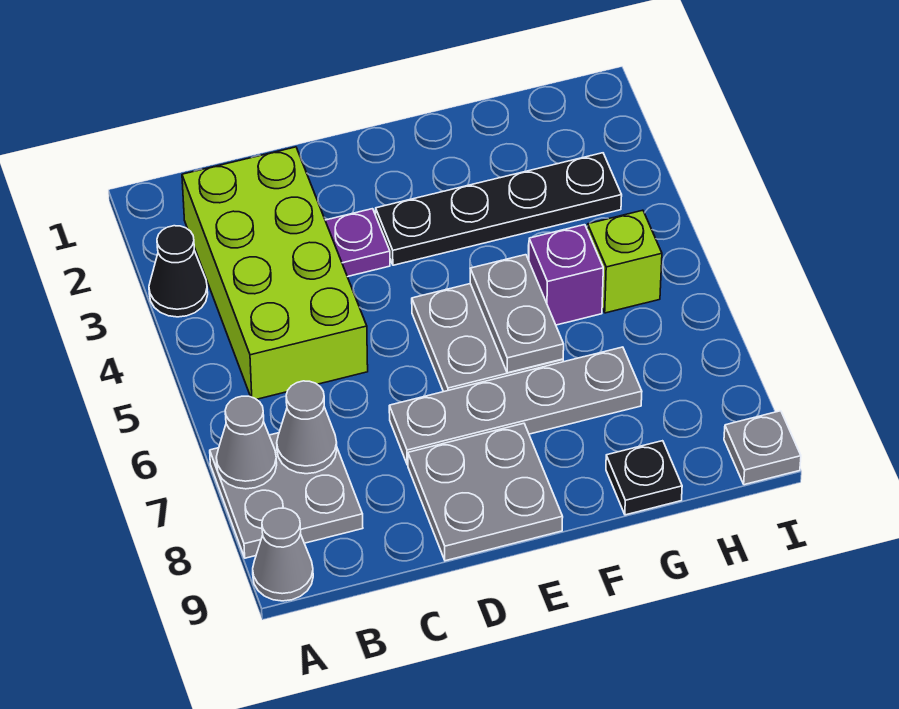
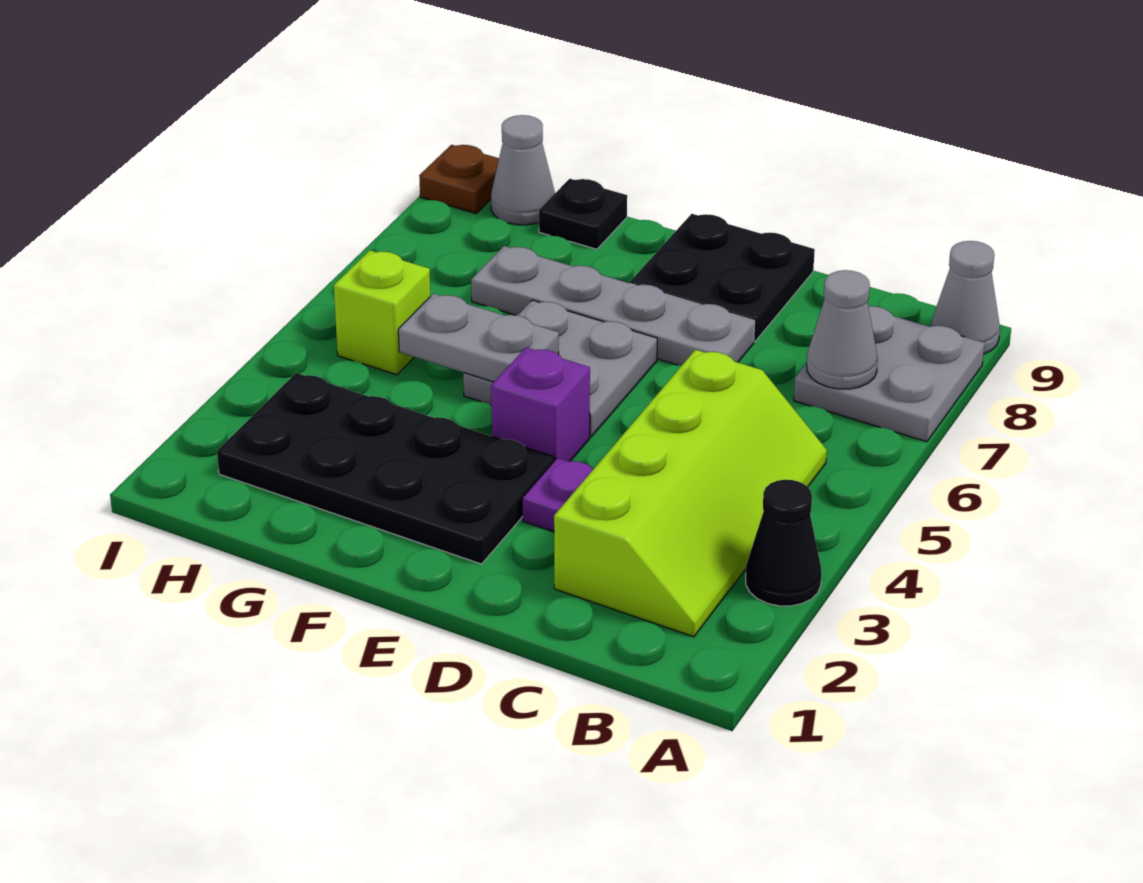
grey 1x1 cone [216,396,277,489] -> grey 1x1 cone moved to [491,115,555,225]
lime 2x4 brick [182,147,368,399] -> lime 2x4 slope [554,350,827,637]
grey 2x2 plate [408,423,563,561] -> black 2x2 plate [630,214,815,341]
black 1x4 plate [376,153,622,265] -> black 2x4 plate [217,373,554,564]
grey 1x2 plate [470,255,564,373] -> grey 1x2 plate turned to [398,294,559,382]
purple 1x1 brick [529,225,603,325] -> purple 1x1 brick moved to [491,347,590,461]
grey 1x1 plate [724,411,801,485] -> brown 1x1 plate [419,145,499,214]

